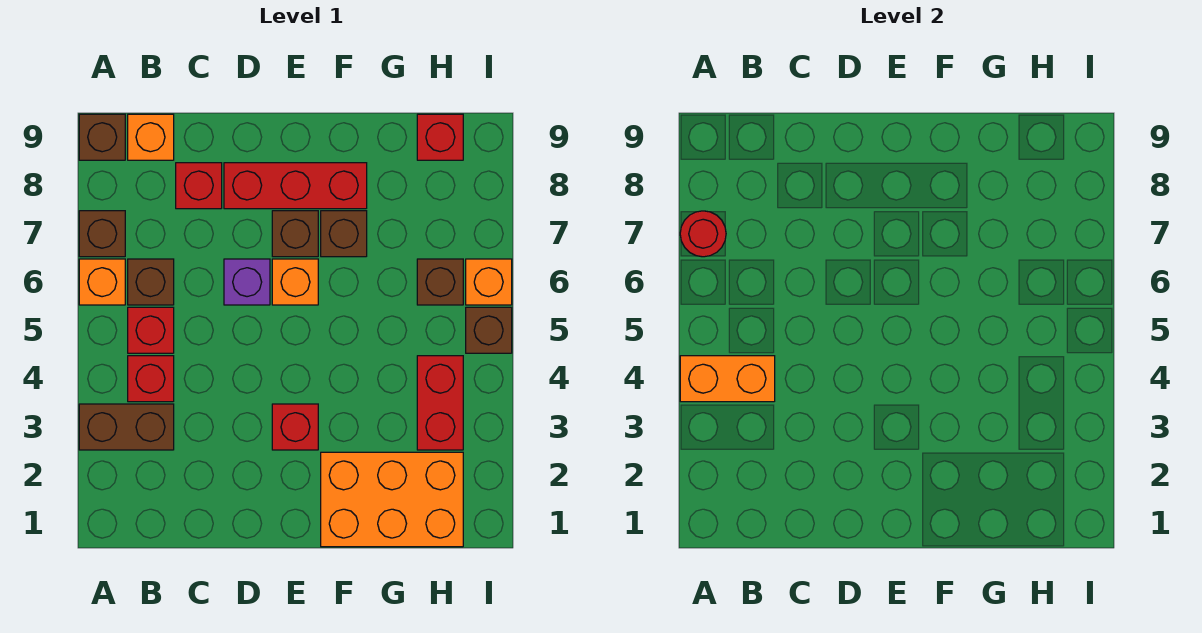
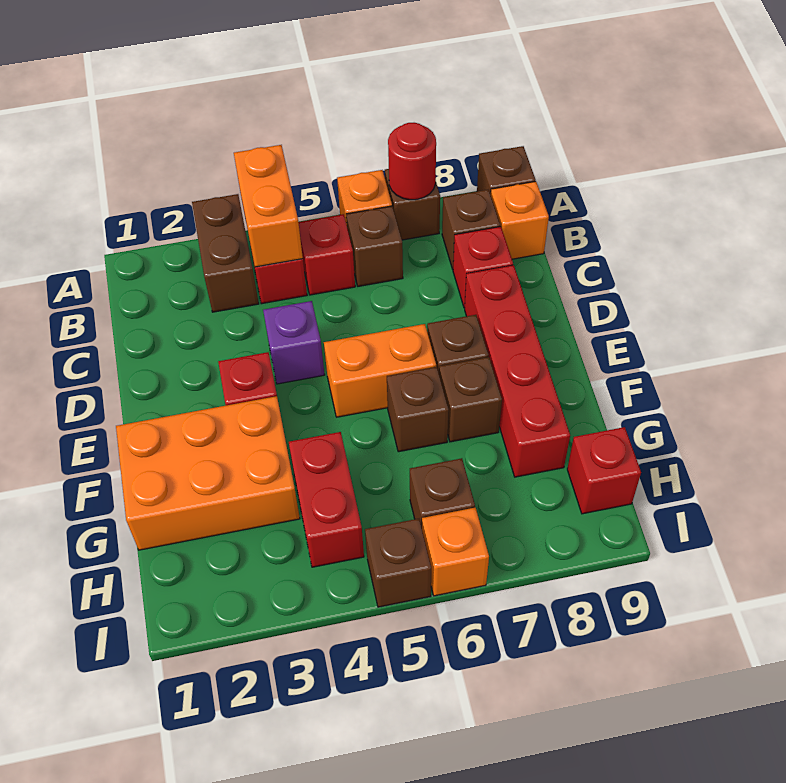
none -> brown 1x1 brick [442,190,500,269]
purple 1x1 brick [224,259,270,305] -> purple 1x1 brick moved to [263,301,325,384]
red 1x3 brick [224,163,367,209] -> red 1x4 brick [465,265,570,477]
orange 1x1 brick [272,259,318,305] -> orange 1x2 brick [324,324,436,417]
orange 2x3 brick [321,452,463,547] -> orange 2x3 brick turned to [116,396,300,550]
none -> brown 1x1 brick [387,367,449,452]
red 1x2 brick [417,356,463,450] -> red 1x2 brick turned to [289,432,364,567]

